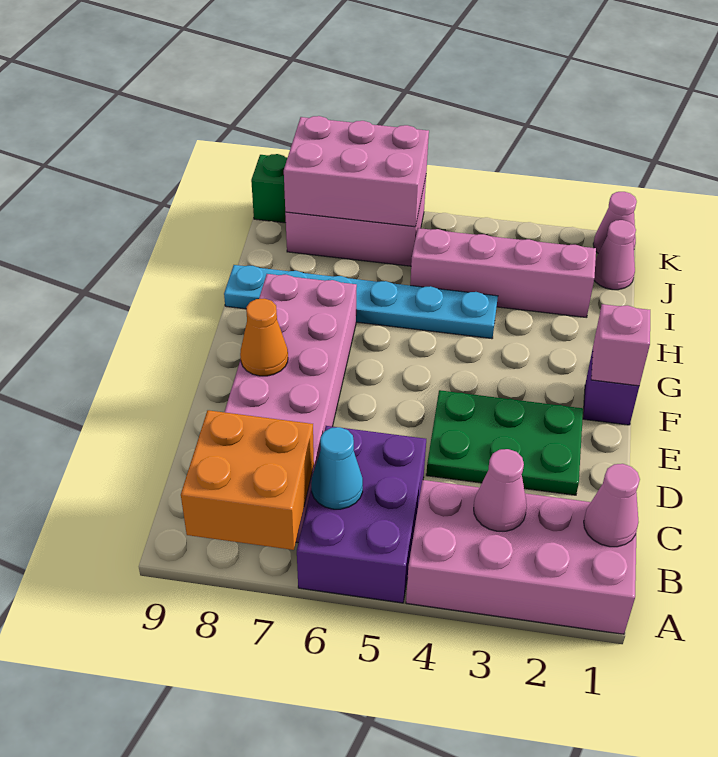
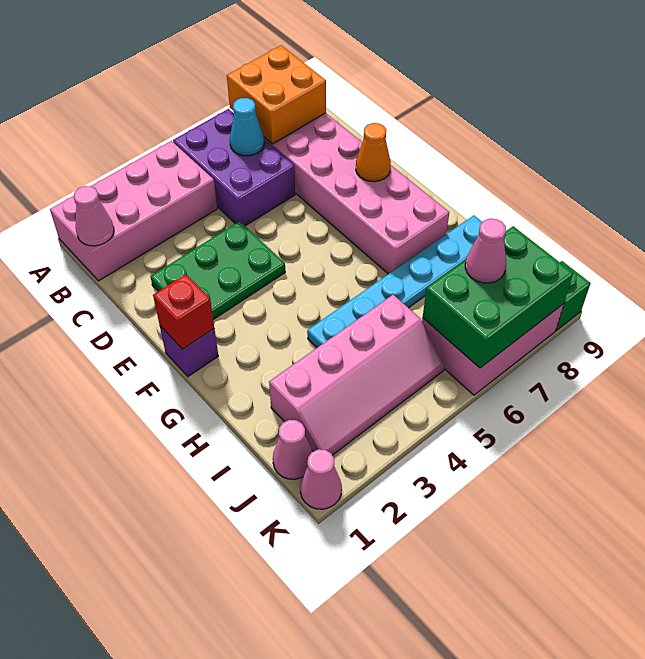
pink 1x1 cone [474,449,527,531] -> pink 1x1 cone moved to [465,219,506,283]
pink 1x1 brick [591,304,650,386] -> red 1x1 brick [153,274,214,349]
pink 2x3 brick [284,116,429,227] -> green 2x3 brick [423,226,573,368]

